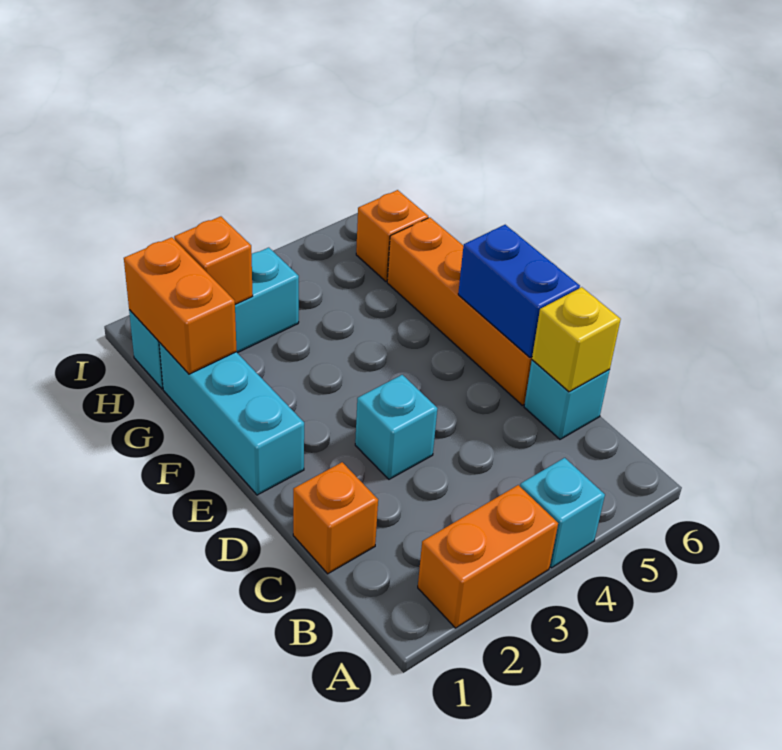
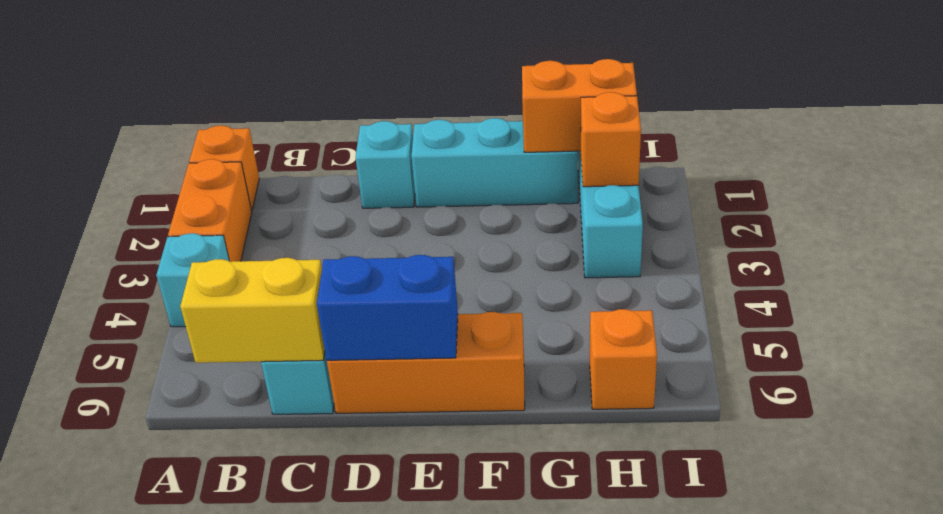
orange 1x1 brick [293,462,378,574] -> orange 1x1 brick moved to [189,126,259,211]
yellow 1x1 brick [532,287,621,392] -> yellow 1x2 brick [180,258,325,363]
cyan 1x1 brick [355,375,438,479] -> cyan 1x1 brick moved to [356,121,415,208]
orange 1x4 brick [387,218,532,405] -> orange 1x3 brick [327,312,525,413]

